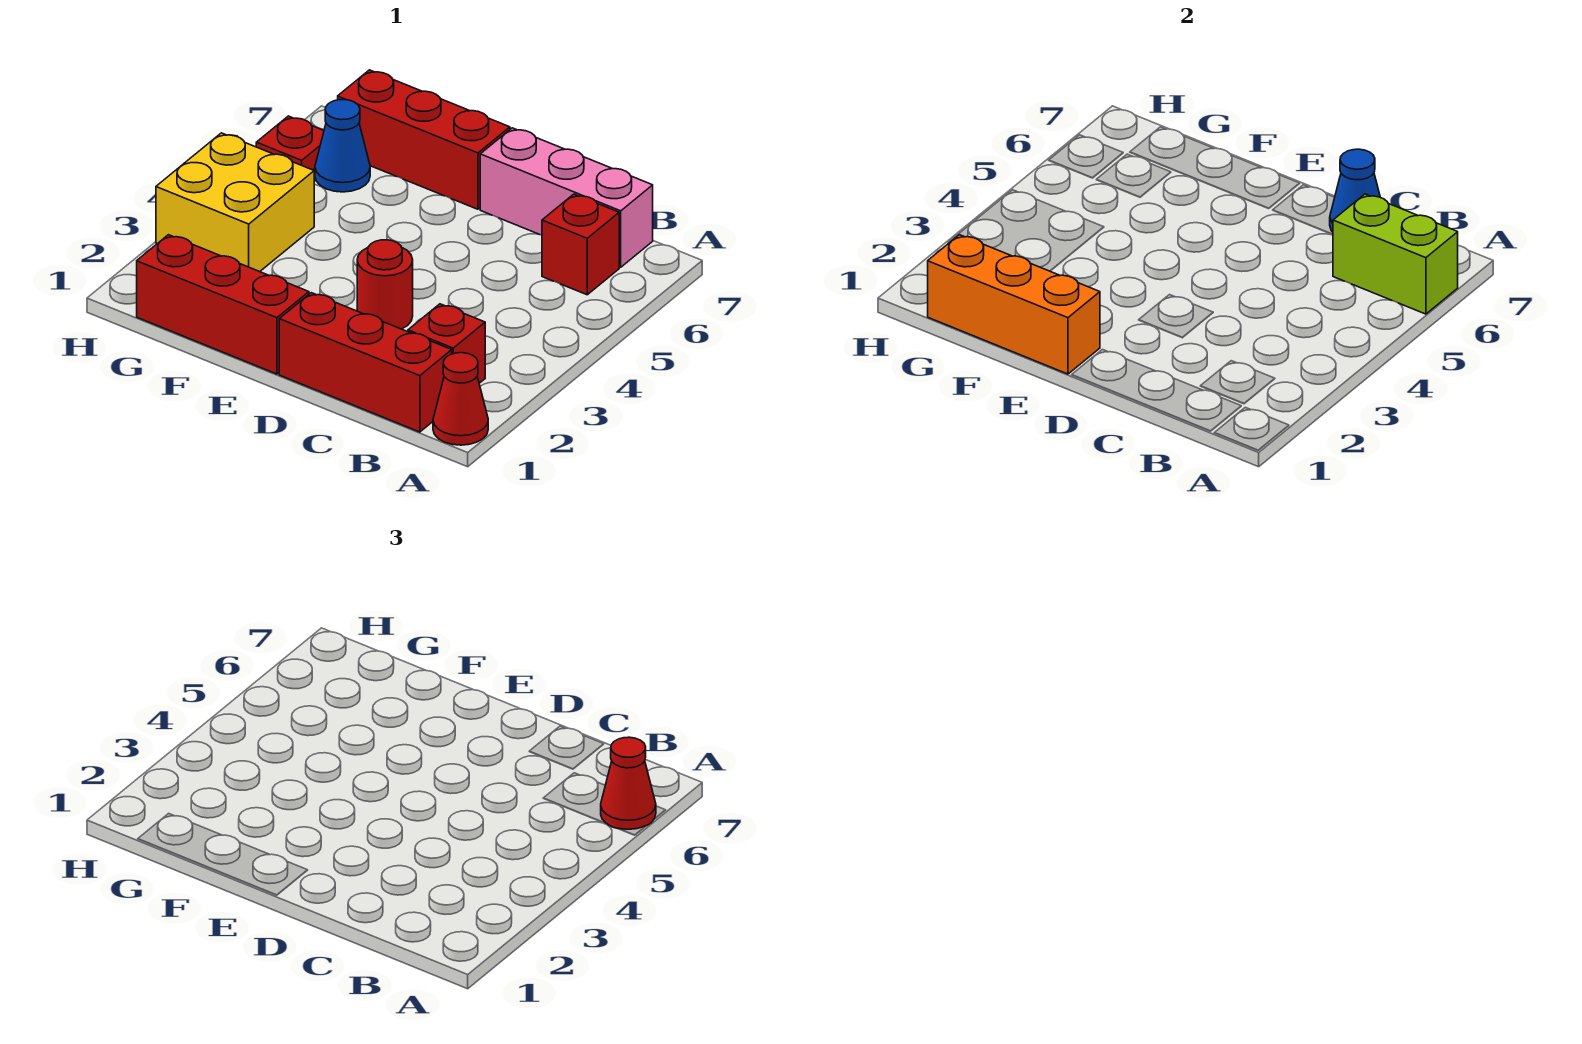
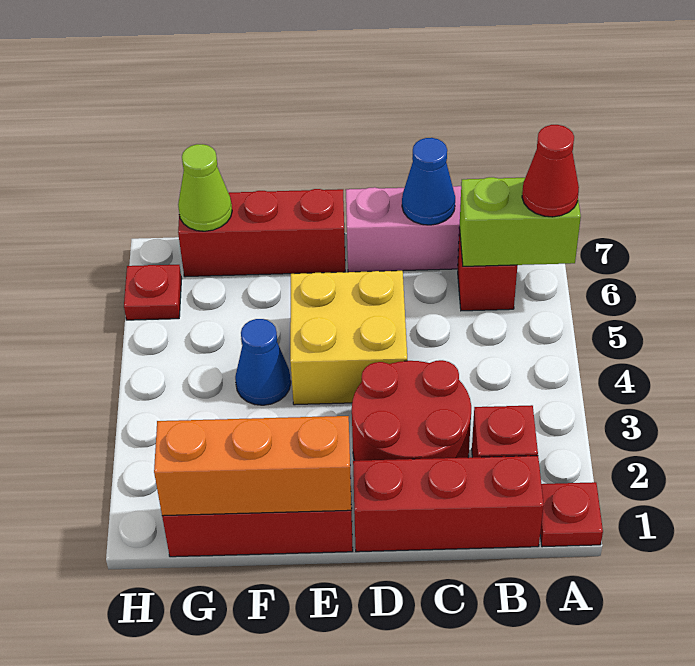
red 1x1 cone [433,353,488,445] -> red 1x1 plate [540,482,603,547]
red 1x1 round brick [357,240,413,329] -> red 2x2 round brick [352,360,471,461]
yellow 2x2 brick [156,133,314,272] -> yellow 2x2 brick moved to [290,271,407,405]
blue 1x1 cone [315,100,370,192] -> blue 1x1 cone moved to [235,319,291,405]
none -> lime 1x1 cone [178,144,232,231]

